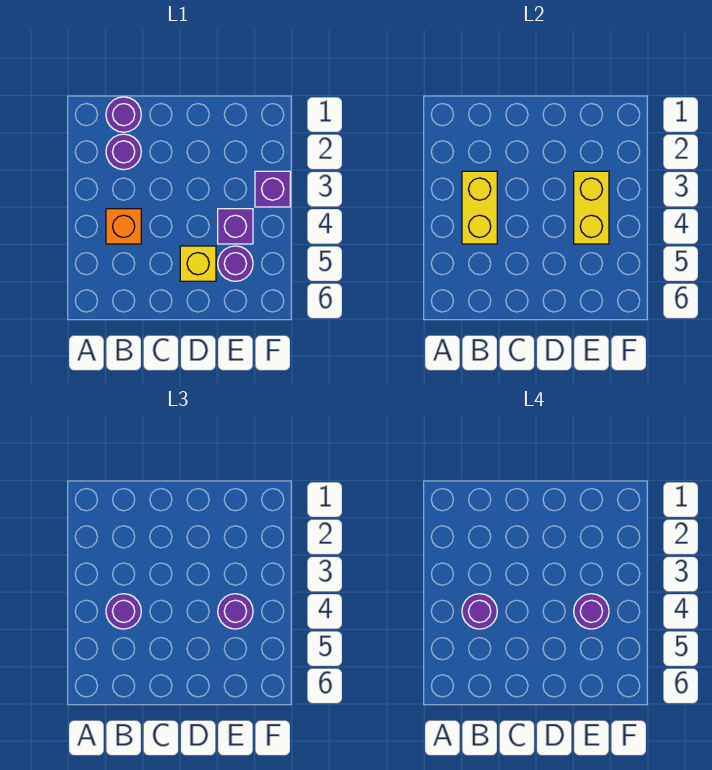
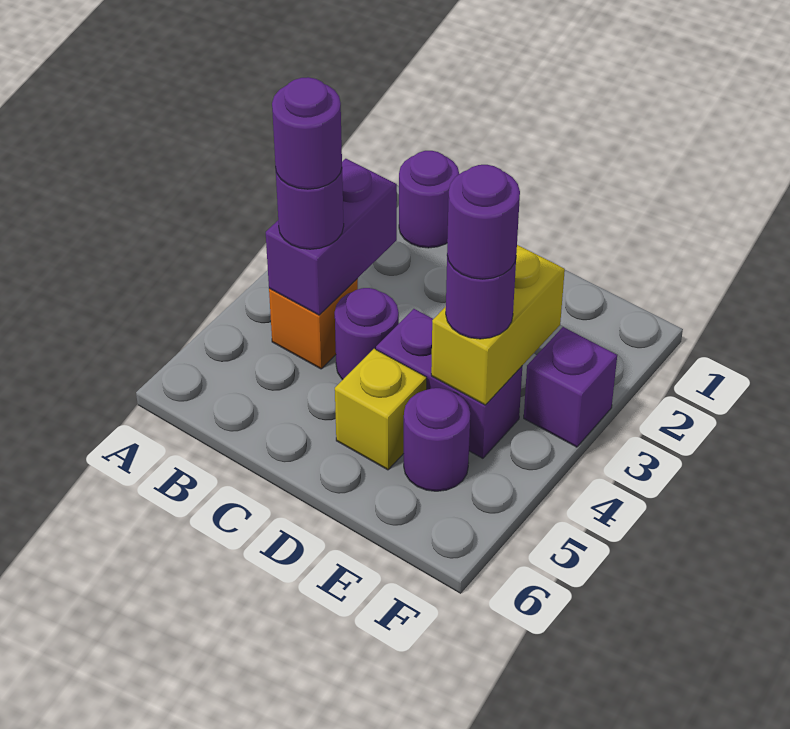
purple 1x1 round brick [106,134,141,170] -> purple 1x1 round brick moved to [335,288,399,380]
yellow 1x2 brick [462,171,497,244] -> purple 1x2 brick [266,159,397,315]
purple 1x1 brick [218,209,253,244] -> purple 1x2 brick [376,309,522,458]

